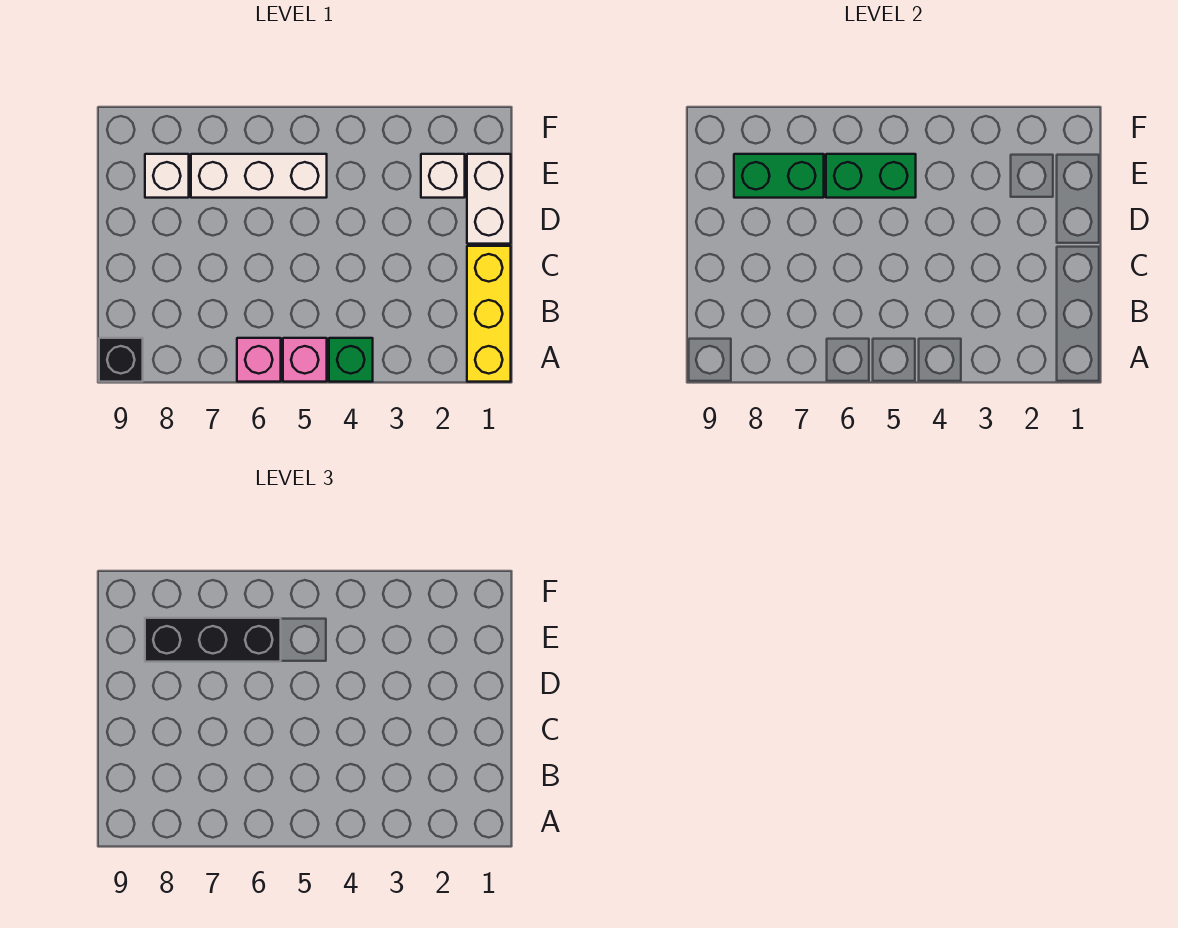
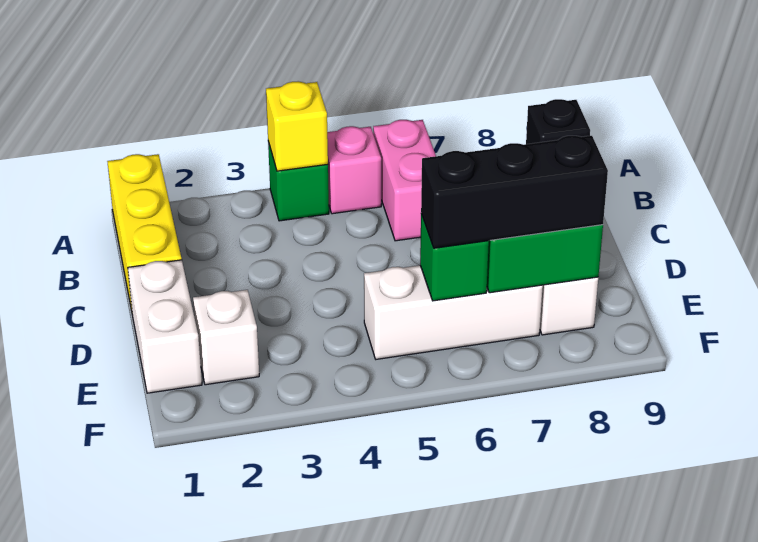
none -> yellow 1x1 brick [266,81,328,171]
pink 1x1 brick [237,338,281,382] -> pink 1x2 brick [373,120,436,241]
green 1x2 brick [826,154,916,198] -> green 1x1 brick [420,214,489,301]

